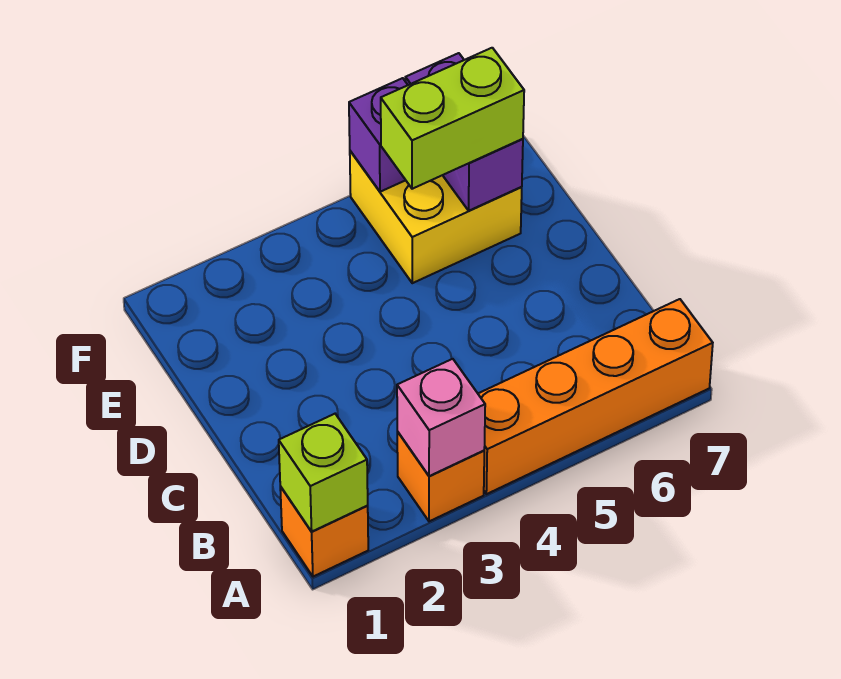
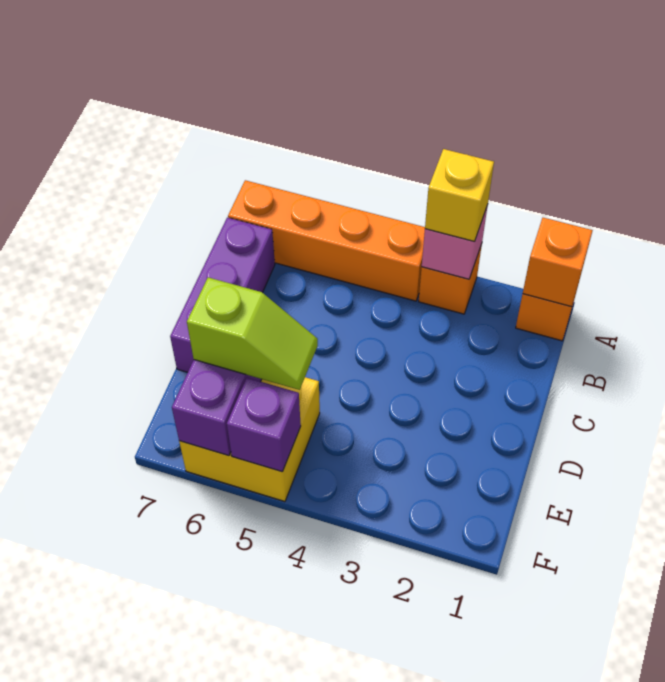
lime 1x1 brick [279,414,368,532] -> orange 1x1 brick [523,218,593,307]
none -> yellow 1x1 brick [425,149,494,242]
none -> purple 1x3 brick [170,217,275,372]
lime 1x2 brick [381,48,524,189] -> lime 1x2 slope [187,277,318,390]

